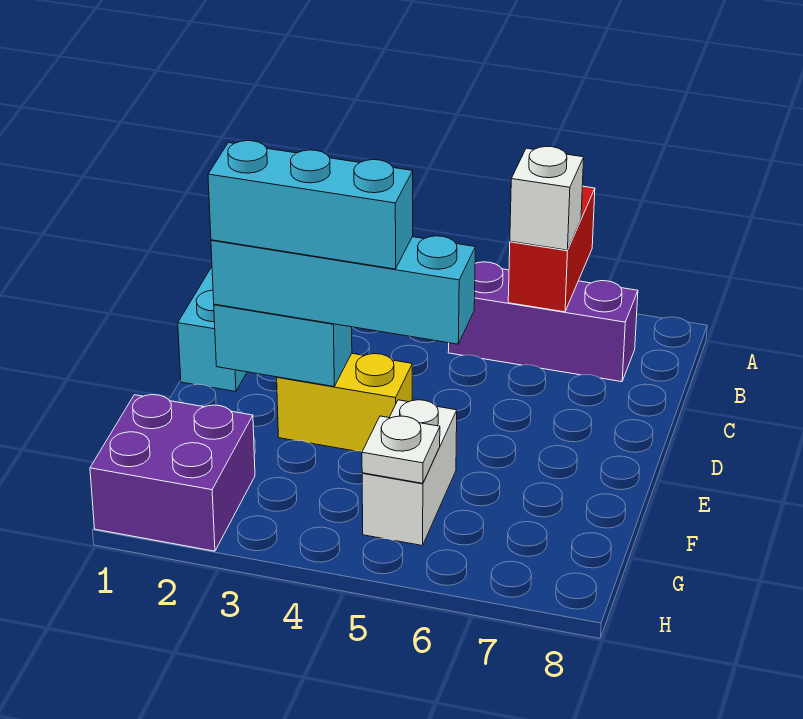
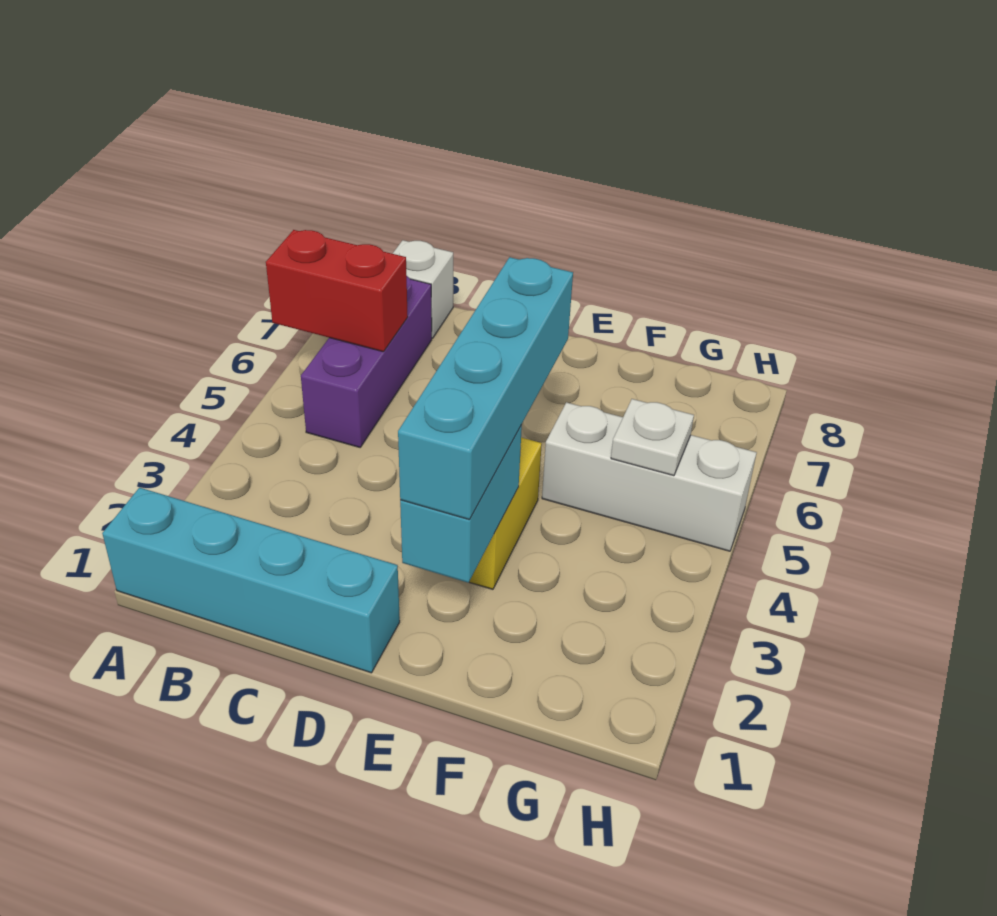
white 1x1 brick [510,146,584,250] -> white 1x1 brick moved to [393,240,453,338]
cyan 1x3 brick [208,141,413,269] -> none
white 1x2 brick [362,400,457,546] -> white 1x3 brick [542,402,757,551]
purple 2x2 brick [90,395,255,551] -> none

